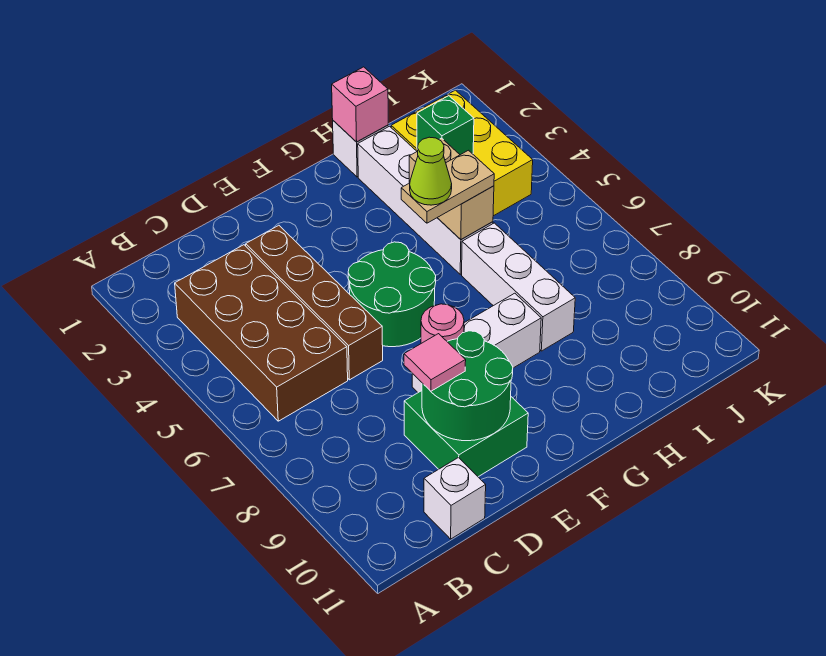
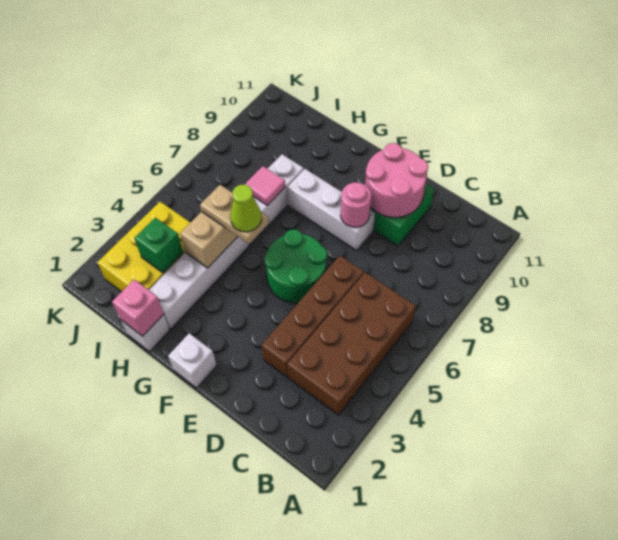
white 1x1 brick [424,457,486,539] -> white 1x1 brick moved to [168,333,217,388]
green 2x2 round brick [422,331,513,441] -> pink 2x2 round brick [365,143,428,217]
pink 1x1 tile [404,334,466,391] -> pink 1x1 tile moved to [245,166,285,205]

